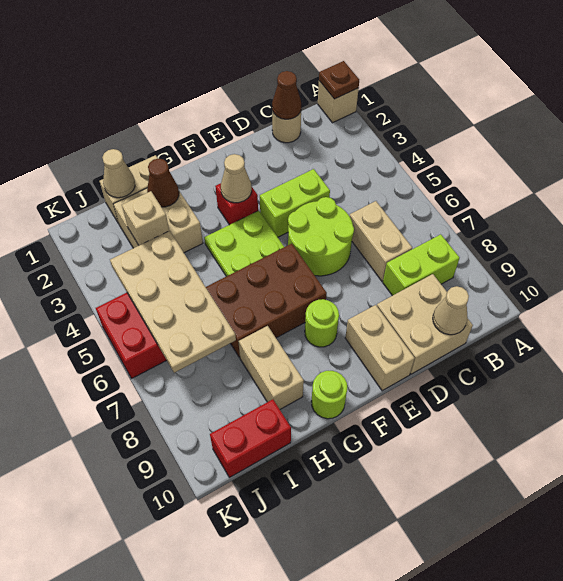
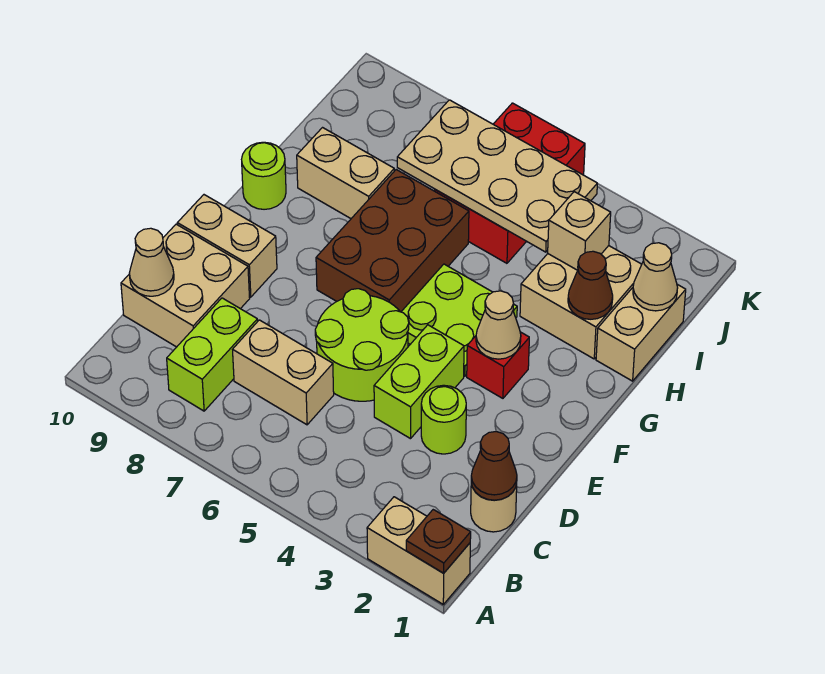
tan 1x1 brick [318,81,359,123] -> tan 1x2 brick [367,497,470,604]
lime 1x1 round brick [305,299,339,347] -> lime 1x1 round brick moved to [421,385,466,454]
red 1x2 brick [210,399,291,477] -> none

